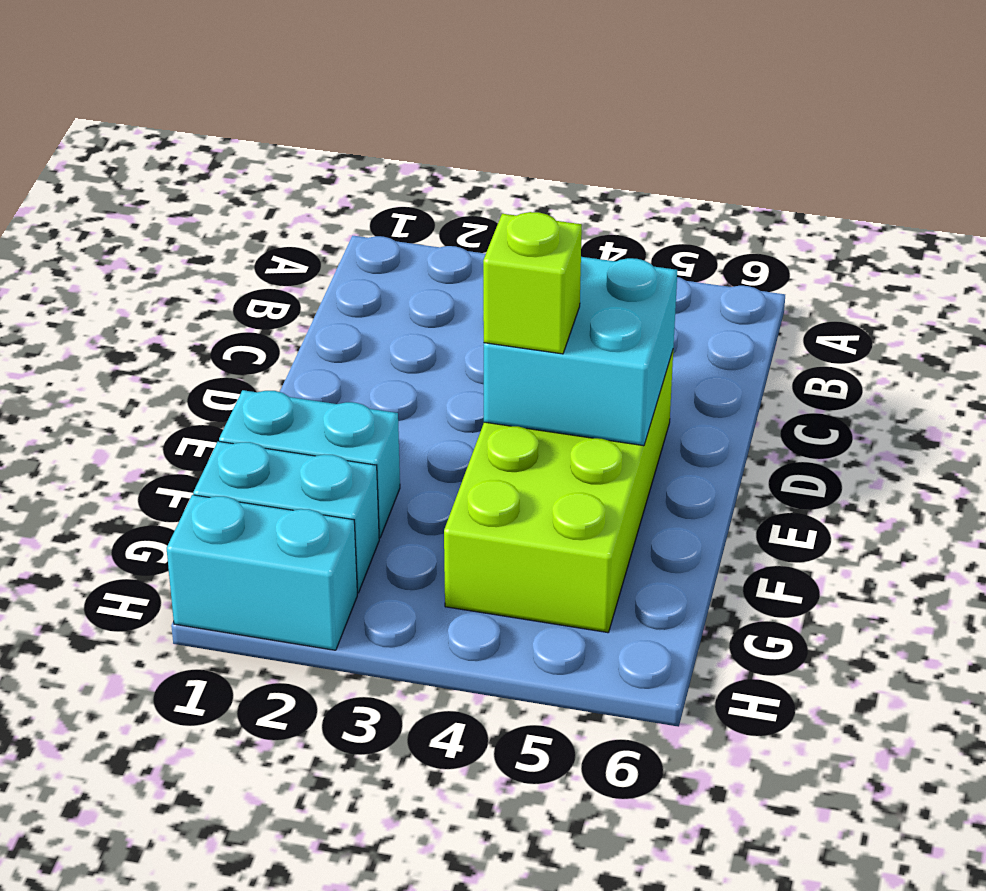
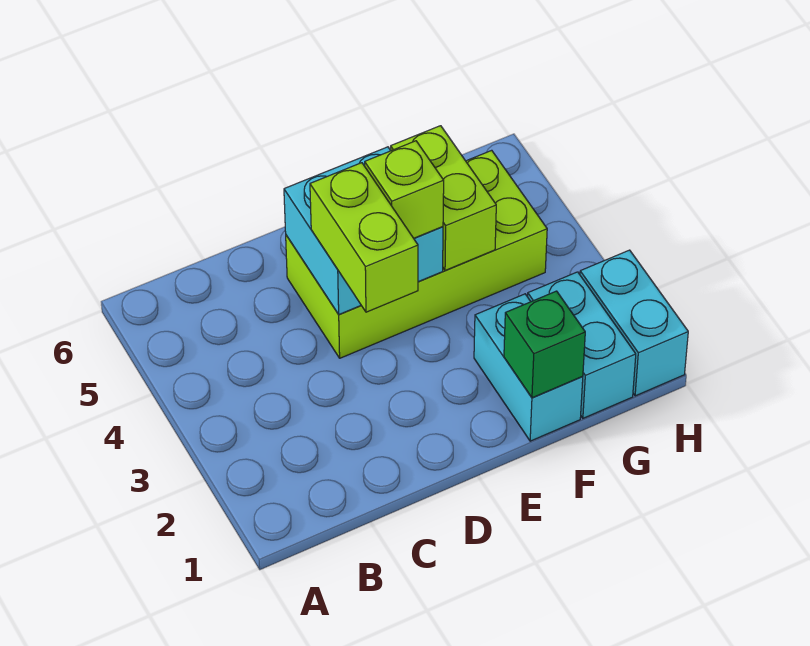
none -> lime 1x2 brick [310,163,418,312]
none -> green 1x1 brick [504,291,585,398]
none -> lime 1x2 brick [391,126,496,270]

